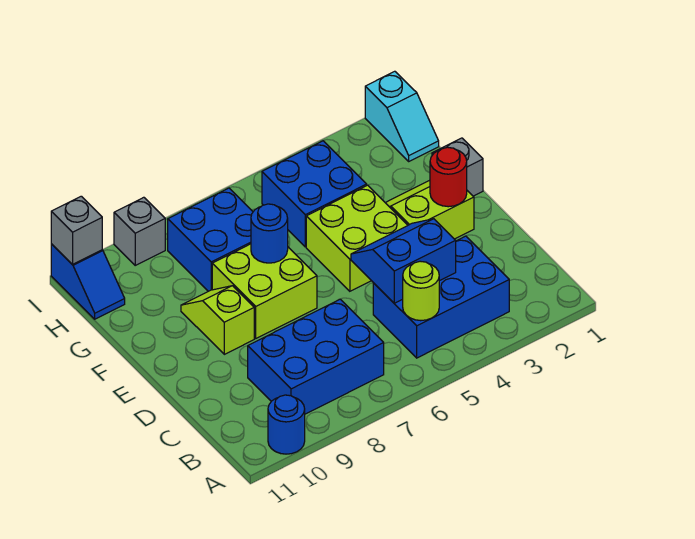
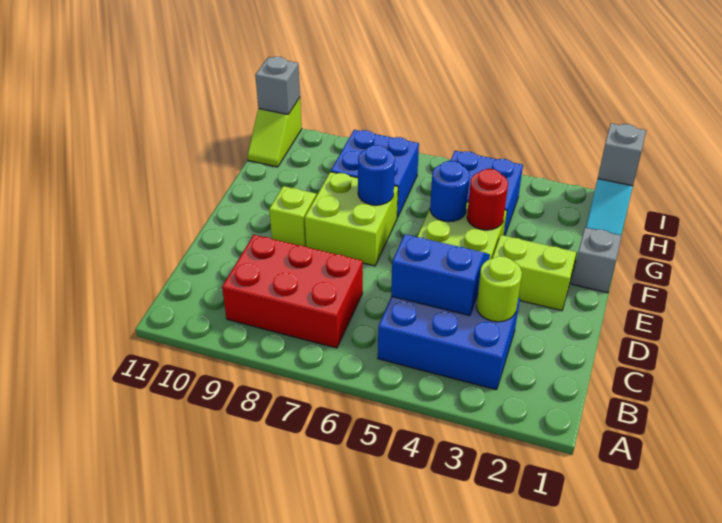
blue 1x1 round brick [268,395,305,454] -> blue 1x1 round brick moved to [430,161,470,222]
lime 1x1 round brick [403,261,439,321] -> lime 1x1 round brick moved to [476,256,522,322]
blue 2x3 brick [248,299,384,414] -> red 2x3 brick [222,235,363,348]
red 1x1 round brick [430,147,467,207] -> red 1x1 round brick moved to [467,169,508,230]
blue 1x2 slope [51,244,125,319] -> lime 1x2 slope [248,98,302,167]
grey 1x1 brick [114,197,165,265] -> grey 1x1 brick moved to [598,123,646,186]

